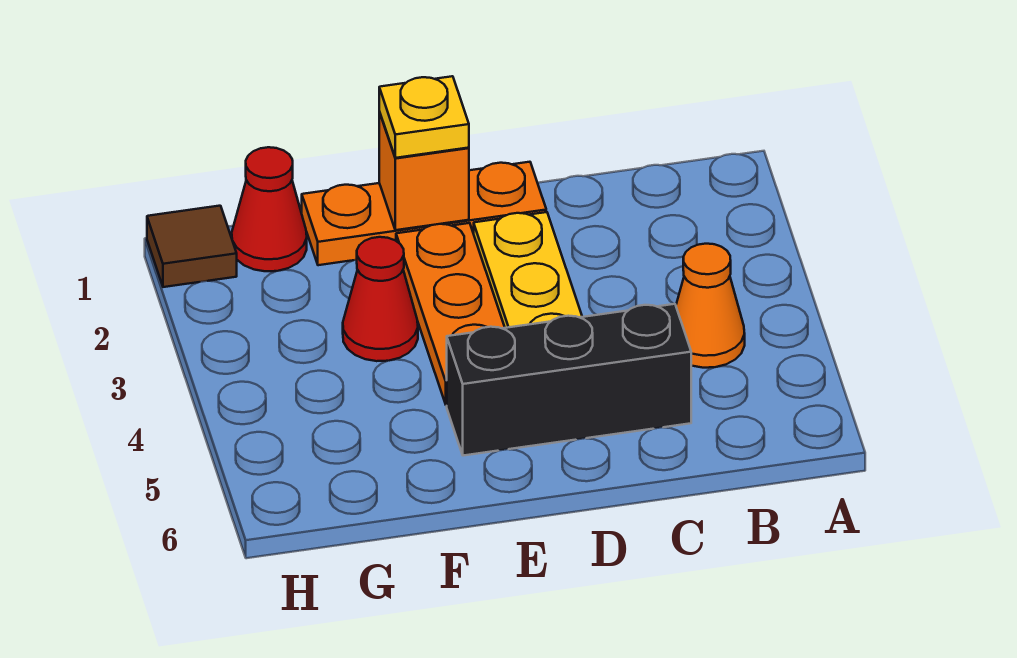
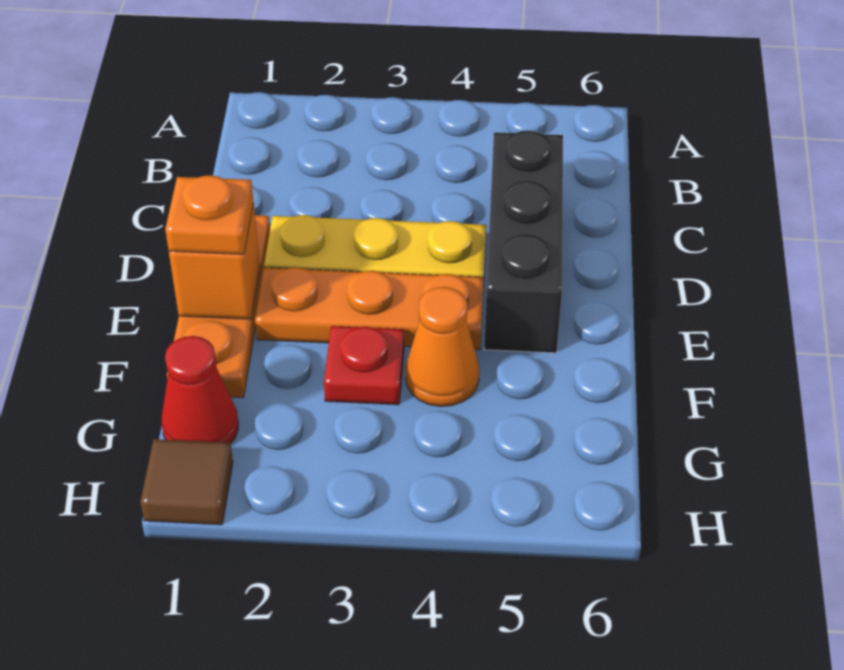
orange 1x1 cone [676,244,745,368] -> orange 1x1 cone moved to [405,287,479,407]
yellow 1x1 plate [379,76,469,158] -> orange 1x1 plate [165,175,253,254]
red 1x1 cone [343,237,418,361] -> red 1x1 plate [324,326,404,405]

